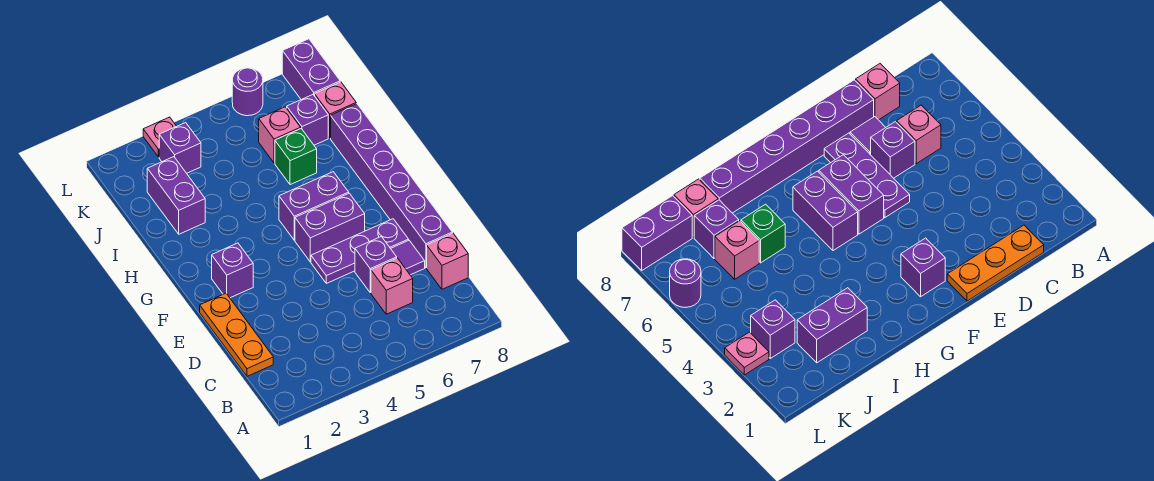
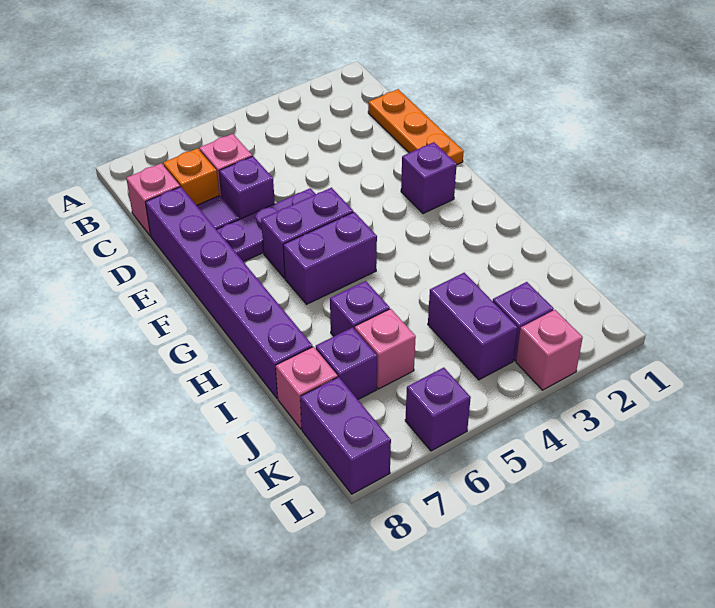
none -> orange 1x1 brick [163,148,219,205]
purple 1x2 brick [147,157,205,234] -> purple 1x2 brick moved to [428,273,517,380]
green 1x1 brick [275,129,317,185] -> purple 1x1 brick [330,281,390,336]
pink 1x1 plate [143,117,177,157] -> pink 1x1 brick [516,310,583,390]
purple 1x1 round brick [232,68,263,116] -> purple 1x1 brick [405,368,471,451]

